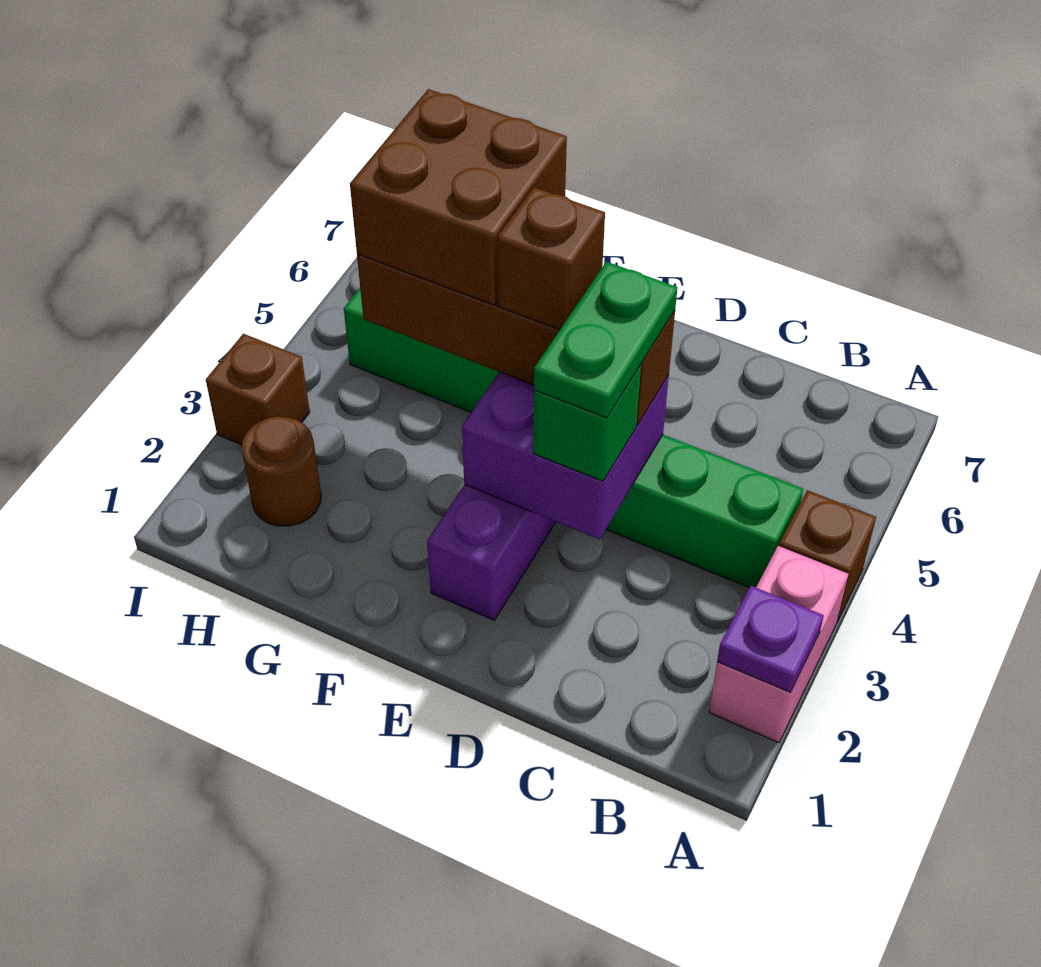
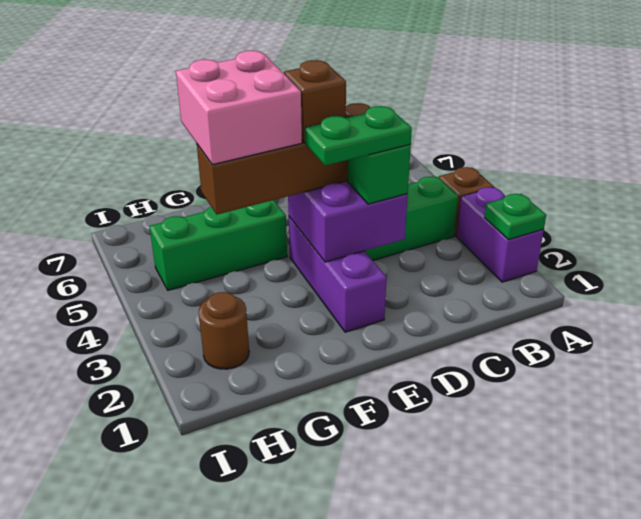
pink 1x2 brick [709,546,848,743] -> purple 1x2 brick [457,187,544,282]
purple 1x1 plate [717,586,824,692] -> green 1x1 plate [485,194,546,240]
green 1x2 plate [534,262,677,418] -> green 1x2 plate turned to [305,106,412,166]
brown 2x2 brick [350,89,567,305] -> pink 2x2 brick [176,51,302,165]
brown 1x1 brick [206,334,310,445] -> none

